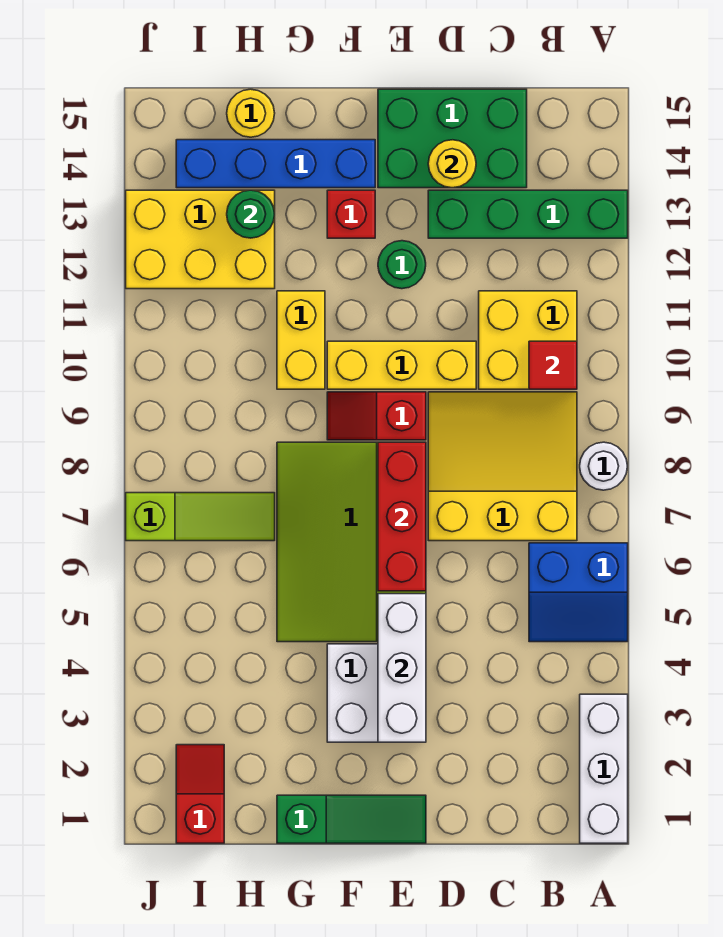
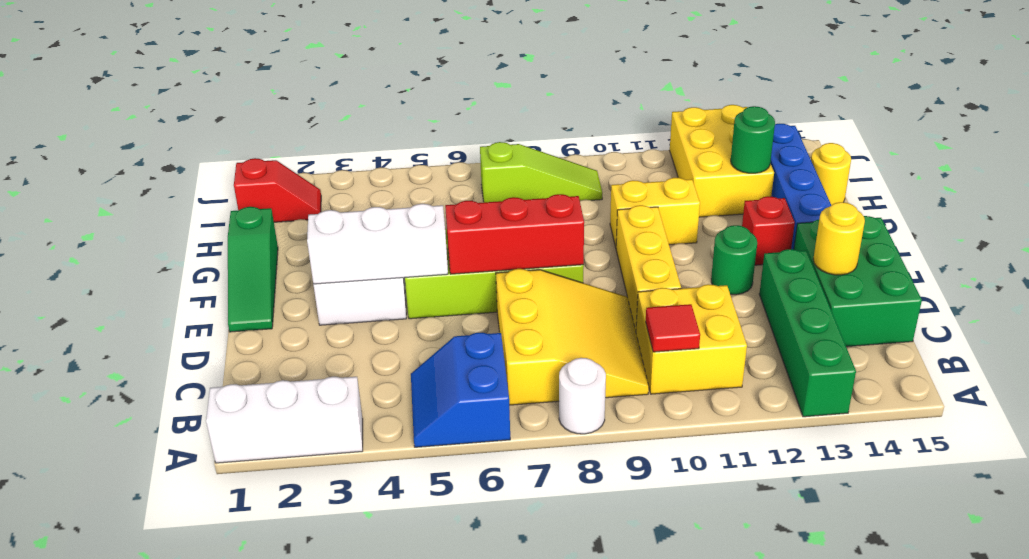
red 1x2 slope [327,392,426,440] -> none
lime 1x3 slope [126,493,275,541] -> lime 1x3 slope turned to [480,142,602,202]

